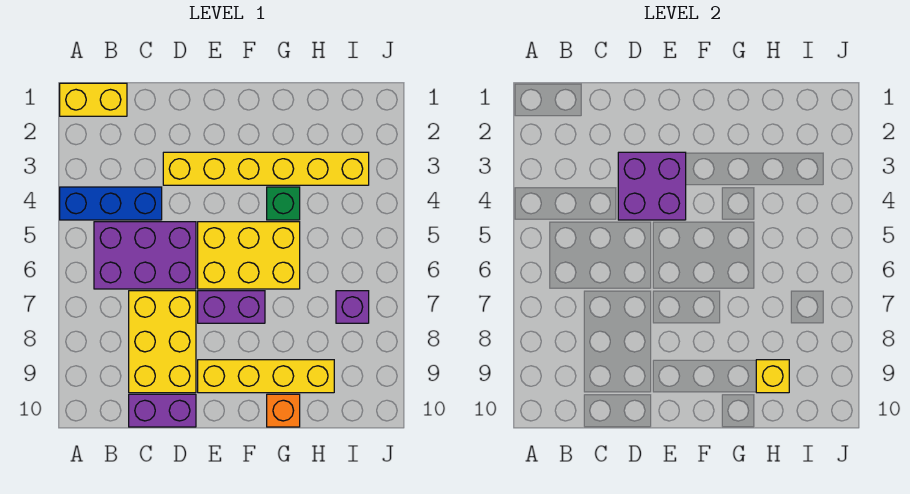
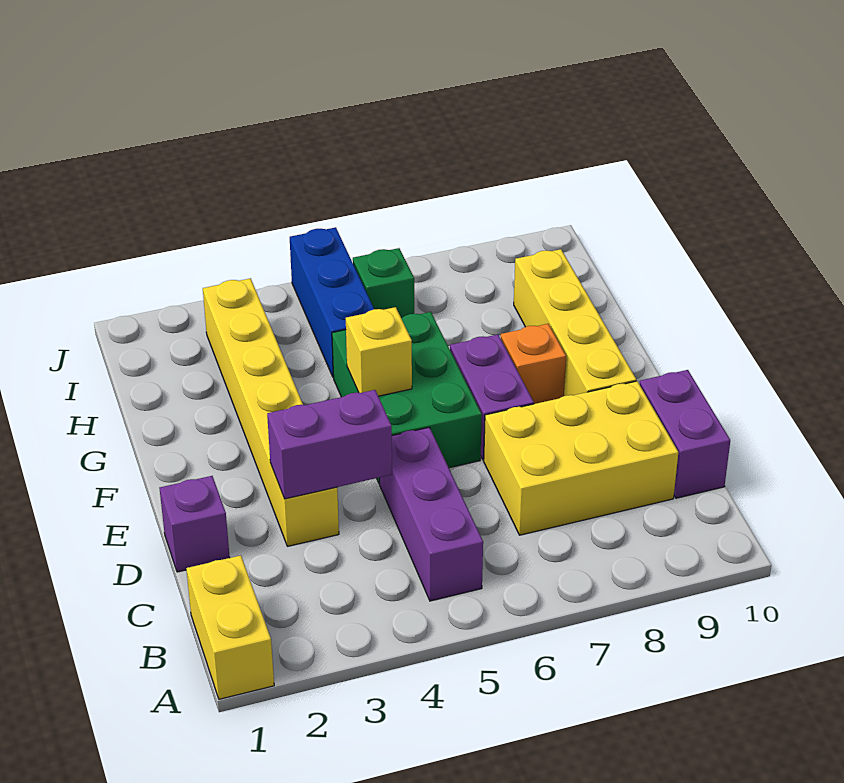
blue 1x3 brick [60,187,162,220] -> blue 1x3 brick moved to [290,227,374,378]
purple 2x3 brick [94,222,196,289] -> purple 1x3 brick [380,427,483,601]
purple 2x2 brick [618,152,686,220] -> purple 1x2 brick [267,390,392,499]
yellow 2x3 brick [198,222,300,289] -> green 2x3 brick [332,312,482,484]
green 1x1 brick [267,187,300,220] -> green 1x1 brick moved to [353,248,414,318]
orange 1x1 brick [267,394,300,427] -> orange 1x1 brick moved to [501,324,566,404]
yellow 1x1 brick [756,360,789,393] -> yellow 1x1 brick moved to [346,307,412,396]
purple 1x1 brick [336,291,369,323] -> purple 1x1 brick moved to [160,476,230,572]

